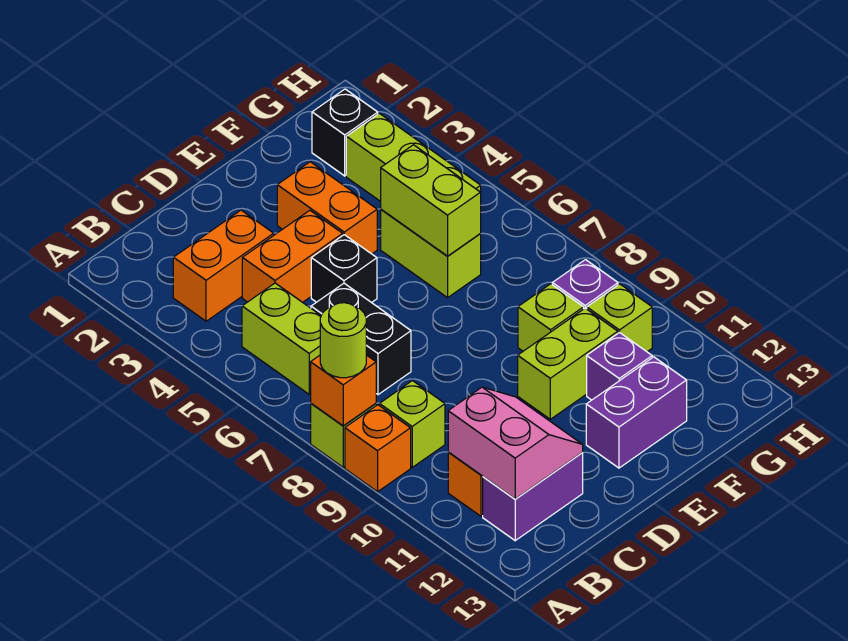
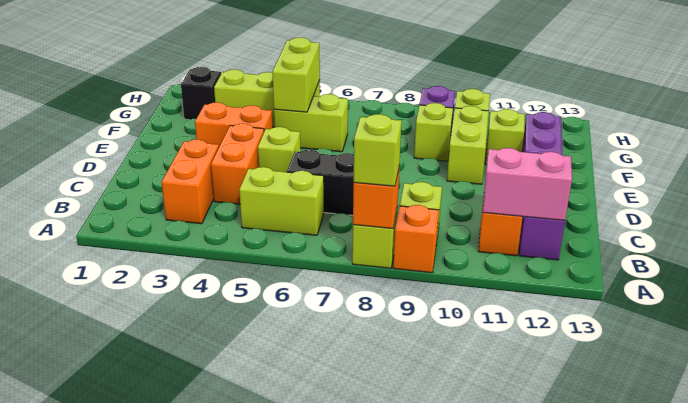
lime 1x1 round brick [320,303,366,378] -> lime 1x1 brick [354,114,402,186]
black 1x1 brick [311,235,377,303] -> lime 1x1 brick [258,127,300,172]
lime 1x2 brick [381,145,481,256] -> lime 1x2 brick turned to [272,37,320,112]
purple 1x1 brick [587,332,652,400] -> lime 1x1 brick [485,109,525,164]

